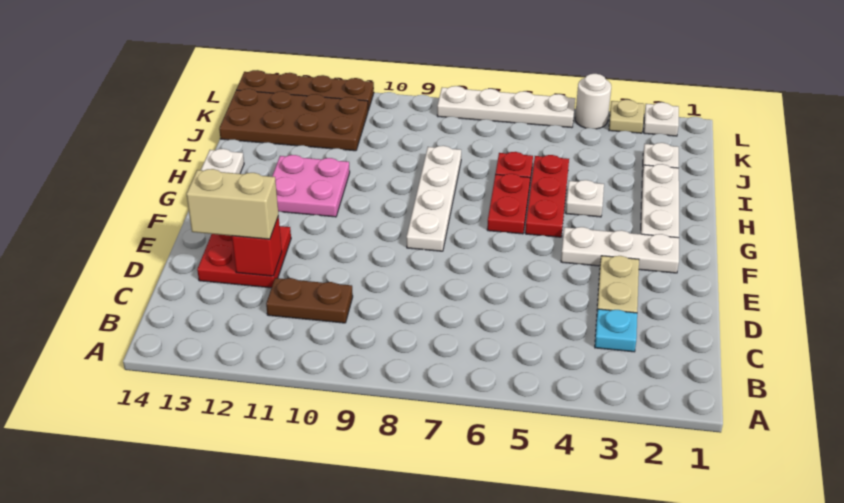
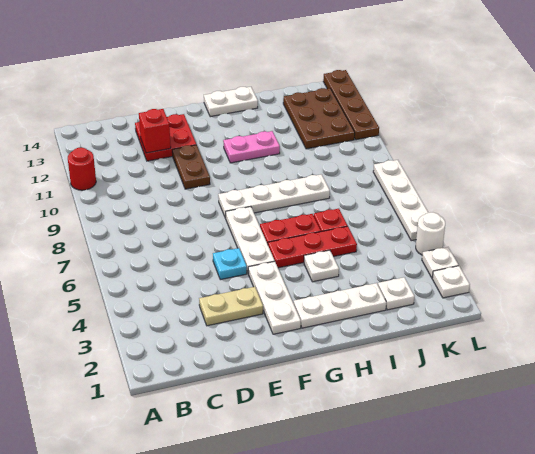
none -> red 1x1 round brick [68,148,96,190]
cyan 1x1 plate [595,309,637,352] -> cyan 1x1 plate moved to [213,248,247,280]
brown 1x2 plate [266,278,353,323] -> brown 1x2 plate moved to [172,145,210,189]
tan 1x2 brick [186,169,278,239] -> none
none -> white 1x3 plate [226,207,275,274]
pink 2x2 plate [272,155,350,217] -> pink 1x2 plate [223,131,280,163]
brown 2x4 plate [219,89,368,151] -> brown 2x3 plate [283,88,355,149]
tan 1x1 plate [609,100,644,133] -> white 1x1 plate [422,247,459,278]

